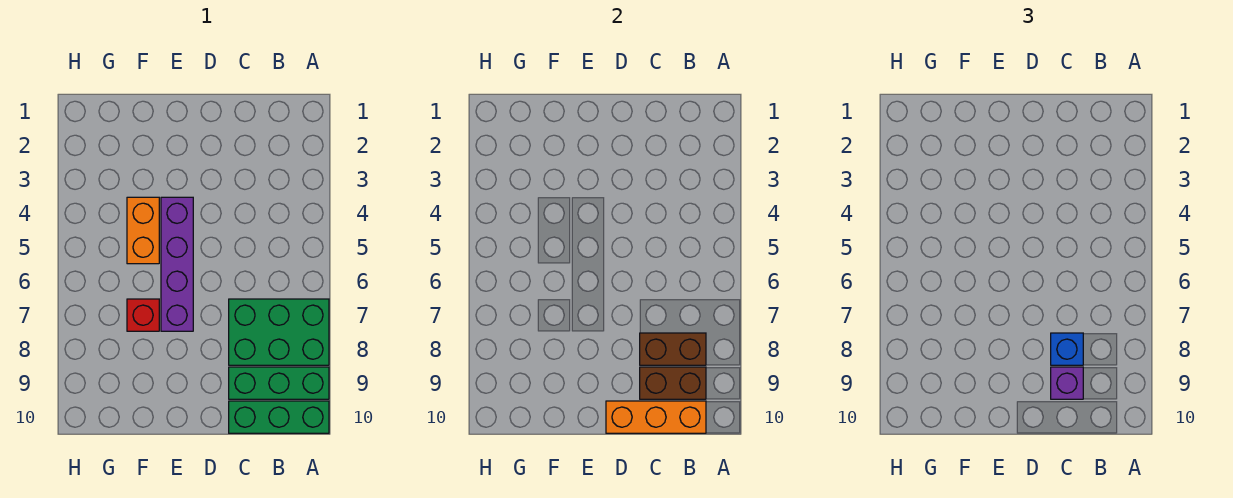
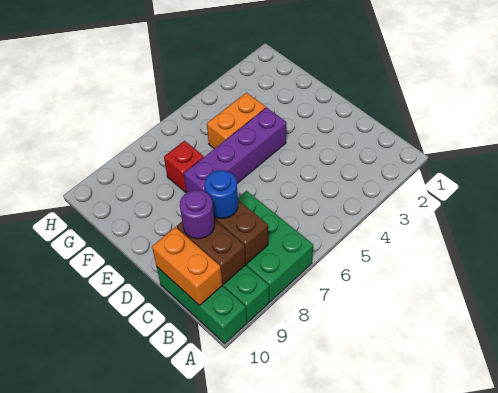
orange 1x3 brick [606,401,706,433] -> orange 1x2 brick [152,227,222,306]
blue 1x1 brick [1051,333,1083,365] -> blue 1x1 round brick [205,170,238,218]
purple 1x1 brick [1051,367,1083,399] -> purple 1x1 round brick [180,190,215,239]

